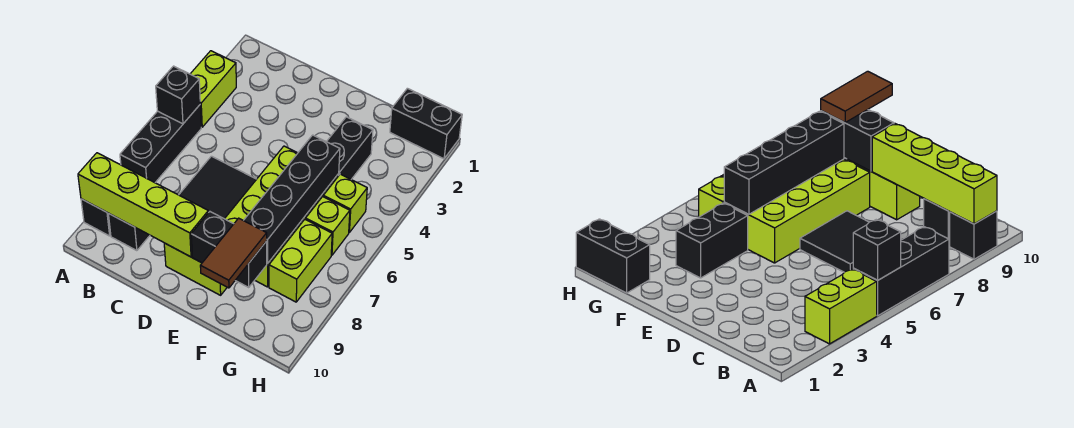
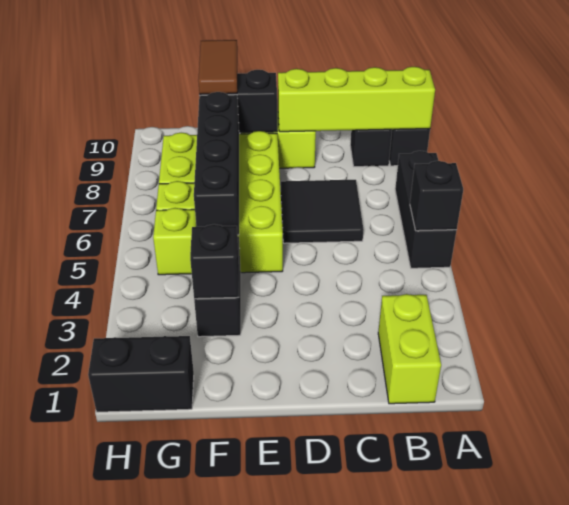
lime 1x2 brick [191,51,236,127] -> lime 1x2 brick moved to [378,294,441,404]
none -> black 1x1 brick [190,224,239,299]

